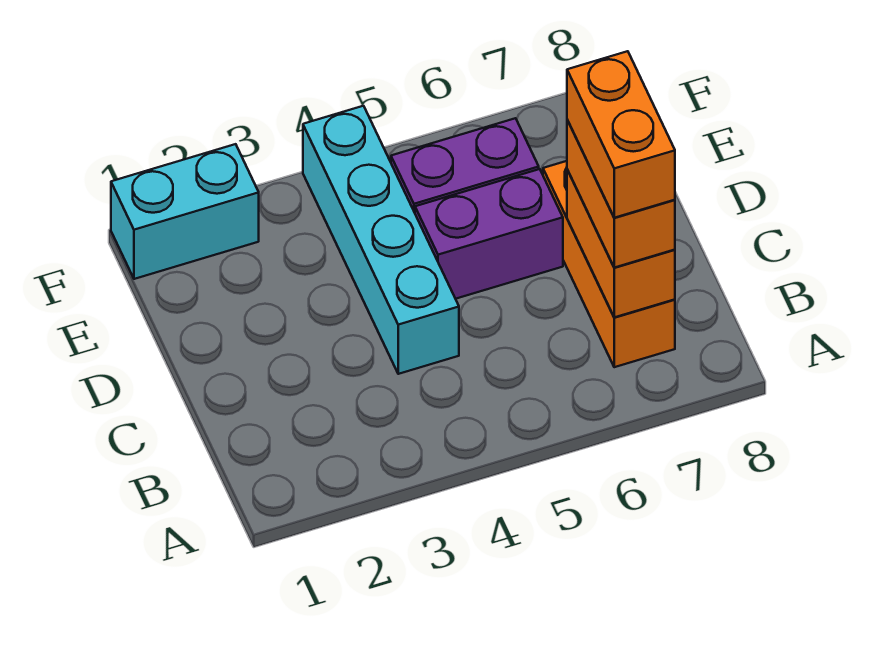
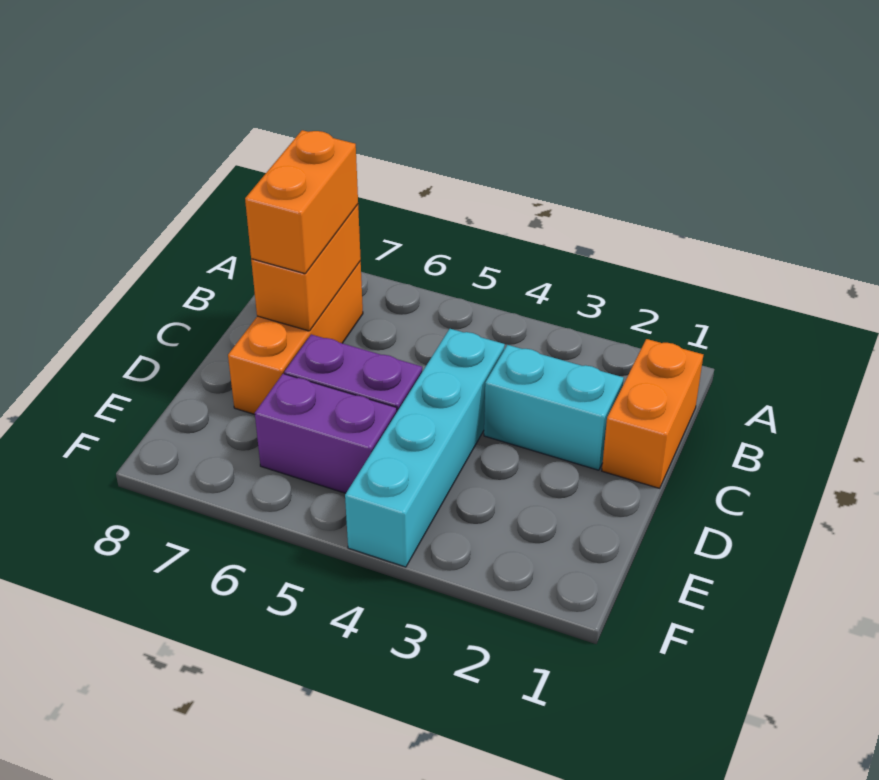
orange 1x2 brick [567,51,675,218] -> orange 1x2 brick moved to [602,339,703,488]
cyan 1x2 brick [111,144,259,279] -> cyan 1x2 brick moved to [484,345,624,470]

